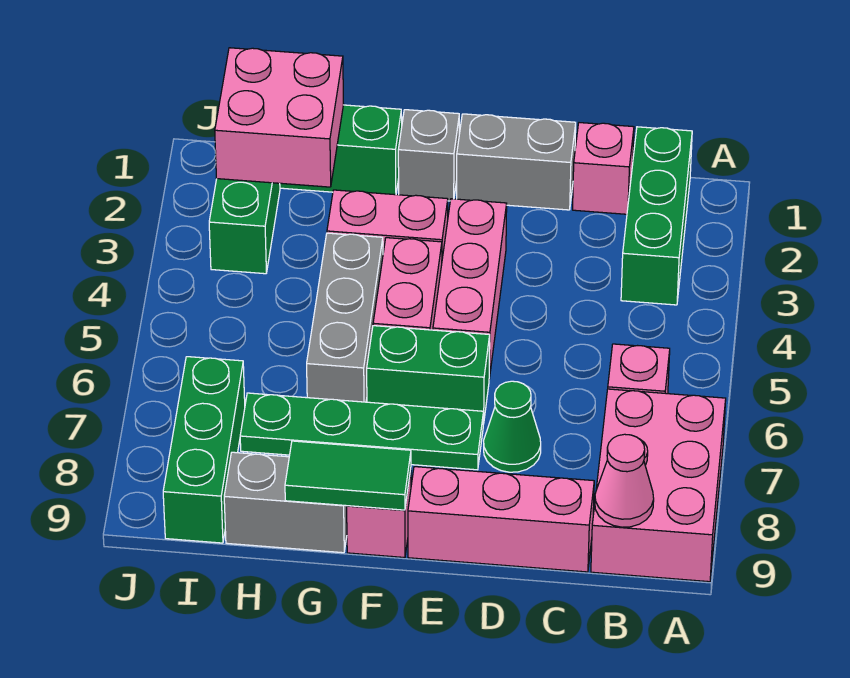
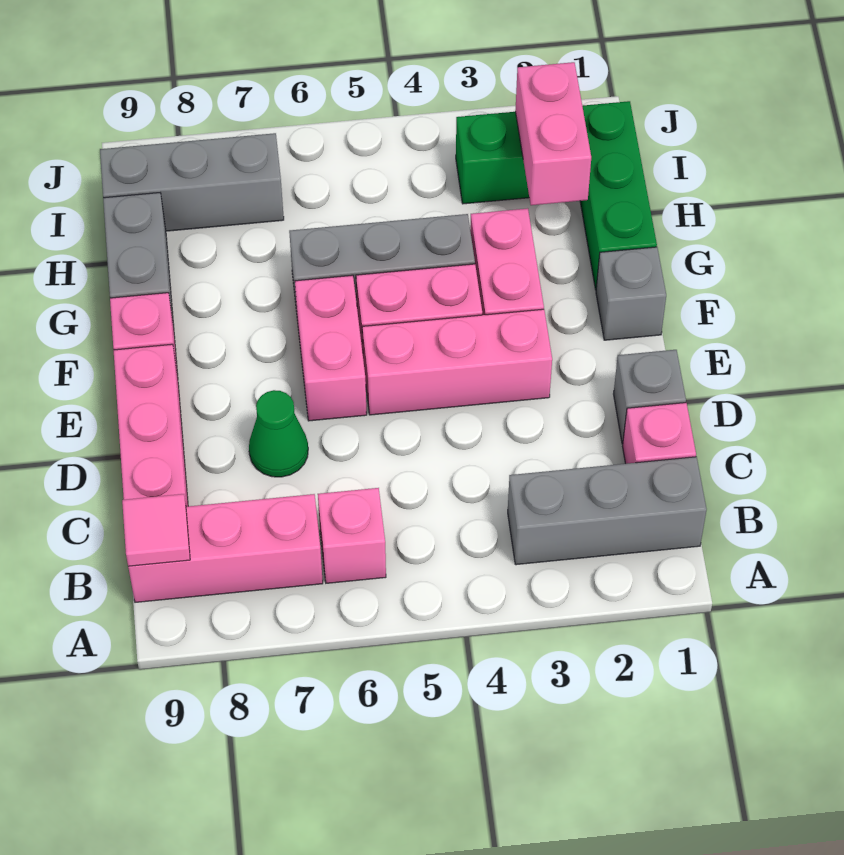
pink 2x3 brick [591,389,726,582] -> pink 1x3 brick [128,494,323,602]
green 1x3 brick [621,127,692,305] -> grey 1x3 brick [508,457,707,565]
pink 1x1 cone [595,434,654,527] -> pink 1x1 tile [122,494,190,567]
grey 1x2 brick [457,114,576,210] -> grey 1x1 brick [614,350,686,444]
green 1x2 brick [367,326,490,424] -> pink 1x2 brick [295,275,367,421]
green 1x4 plate [240,393,484,470] -> none
green 1x2 tile [285,441,411,510] -> none
pink 2x2 brick [215,48,344,187] -> pink 1x2 brick [515,62,591,205]
green 1x3 brick [163,357,245,543] -> grey 1x3 brick [100,133,284,231]

